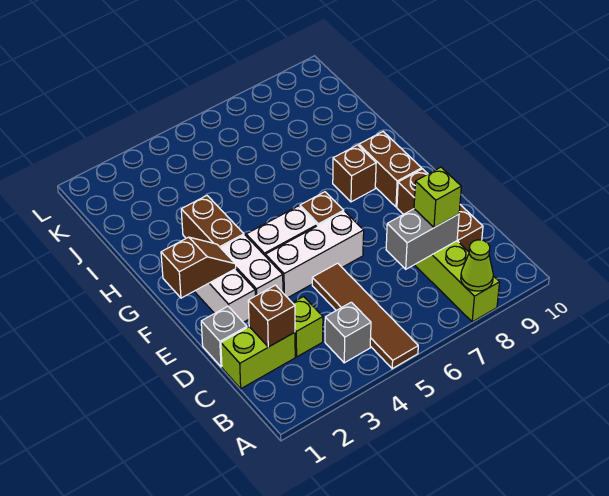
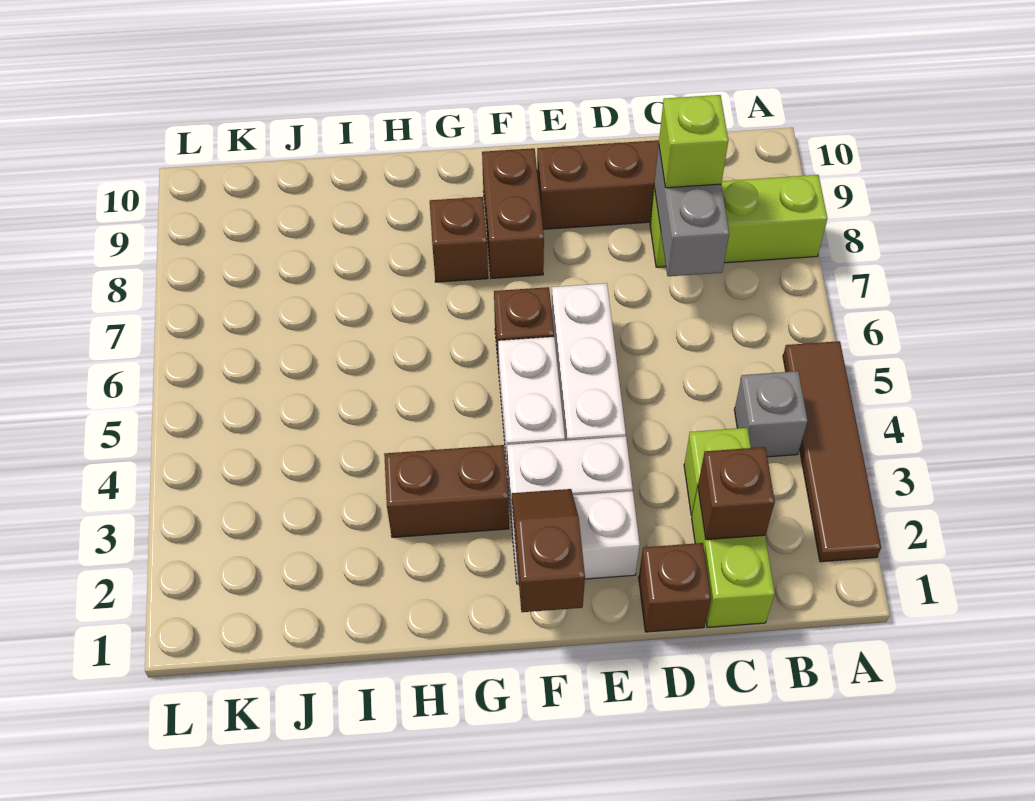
brown 1x4 tile [312,263,418,369] -> brown 1x4 tile turned to [783,341,881,562]
lime 1x1 cone [461,240,493,291] -> none
grey 1x1 brick [201,306,247,367] -> brown 1x1 brick [639,543,711,632]
brown 1x2 brick [359,132,422,207] -> brown 1x2 brick turned to [482,148,544,278]

